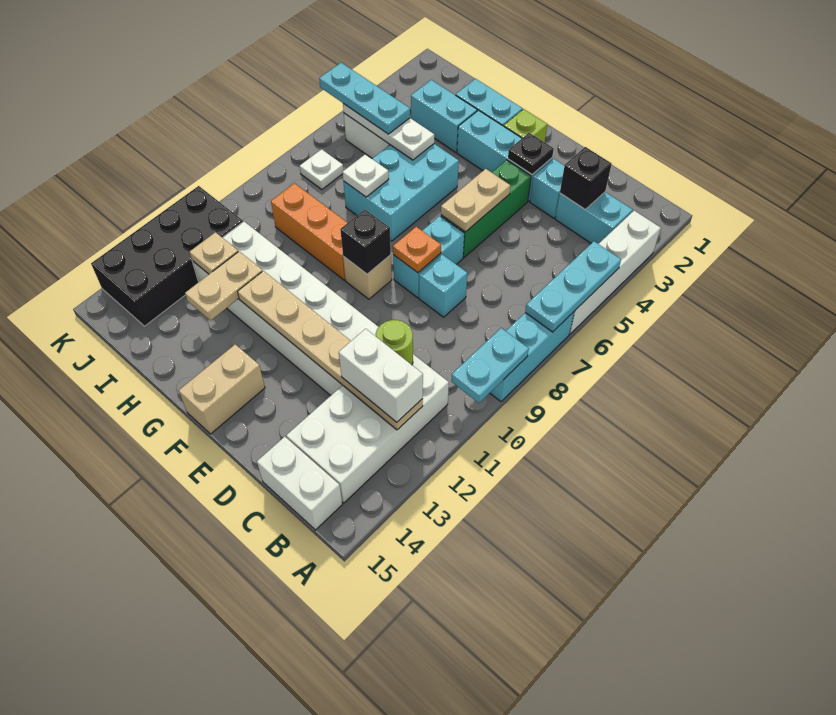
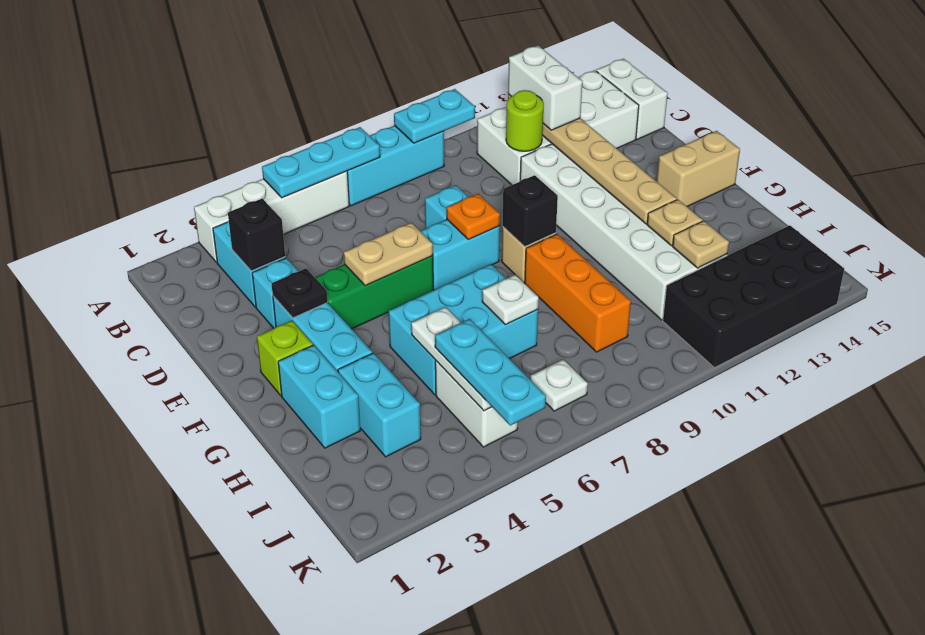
tan 1x2 plate [185,251,263,320] -> tan 1x1 plate [647,200,703,246]

